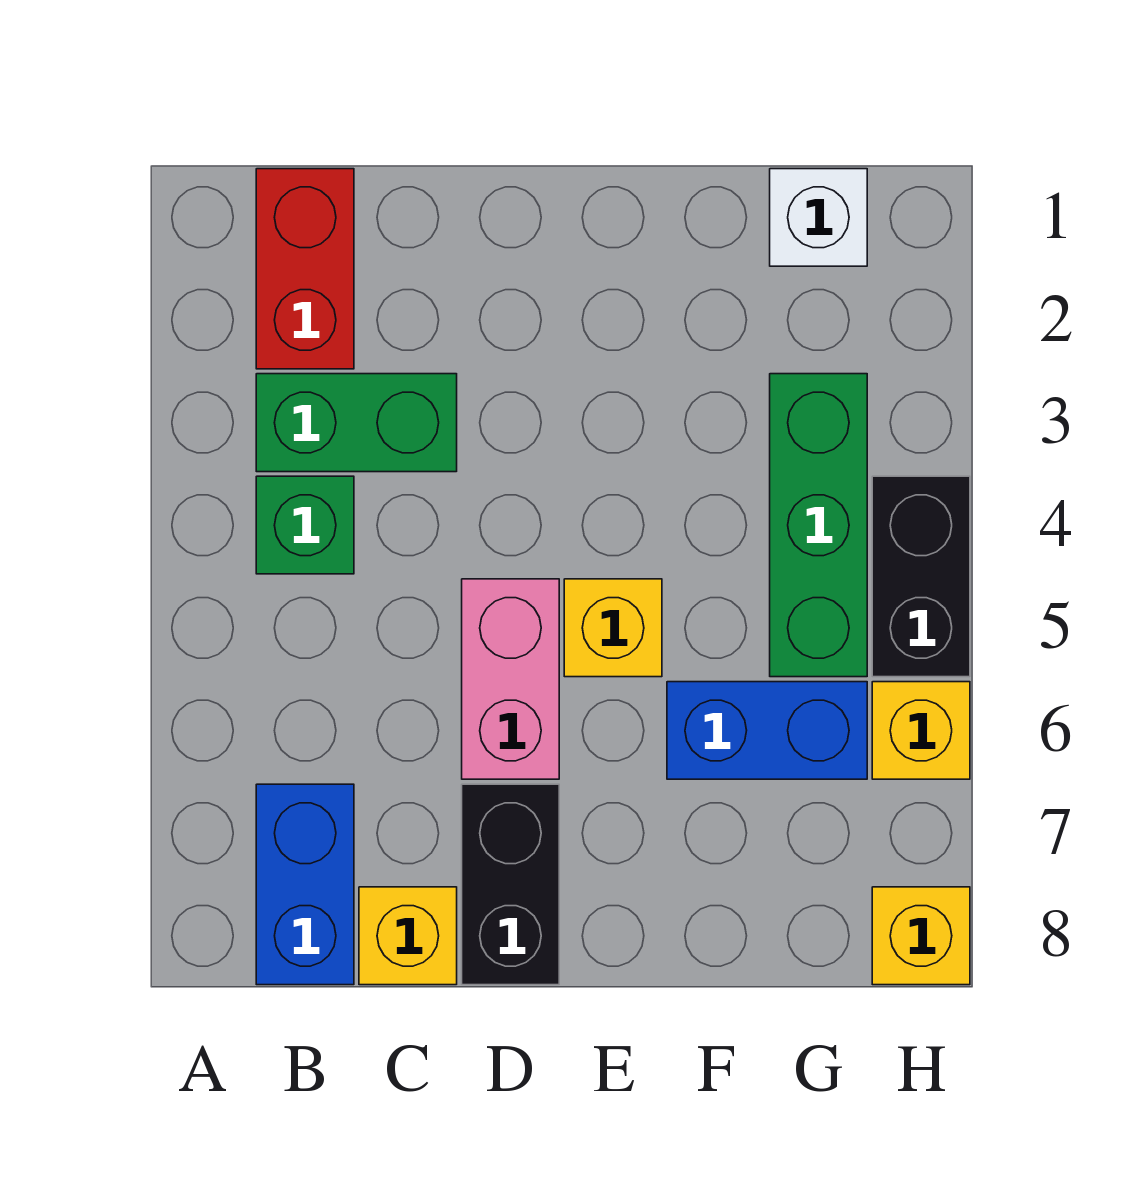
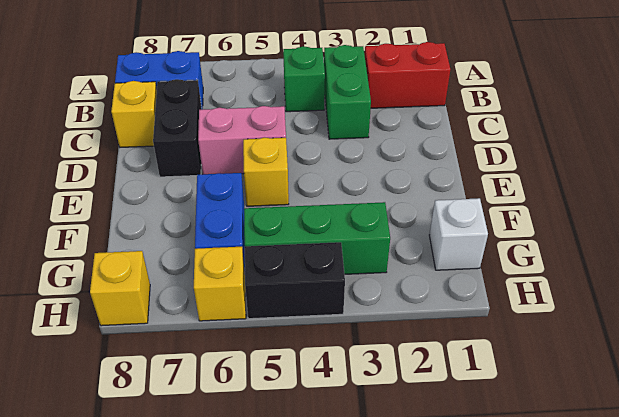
black 1x2 brick [462,784,559,985] -> black 1x2 brick turned to [153,79,202,177]

